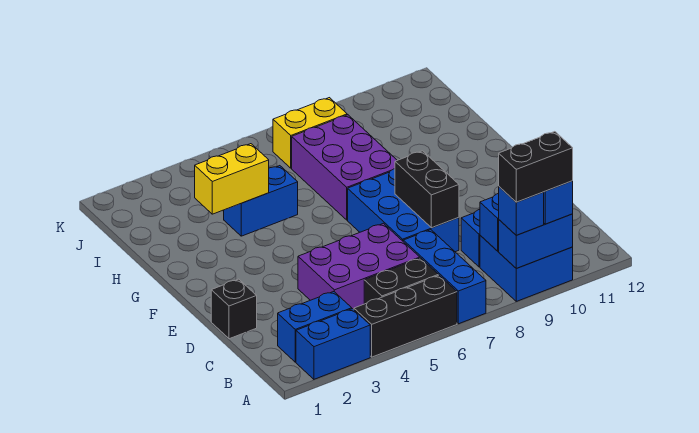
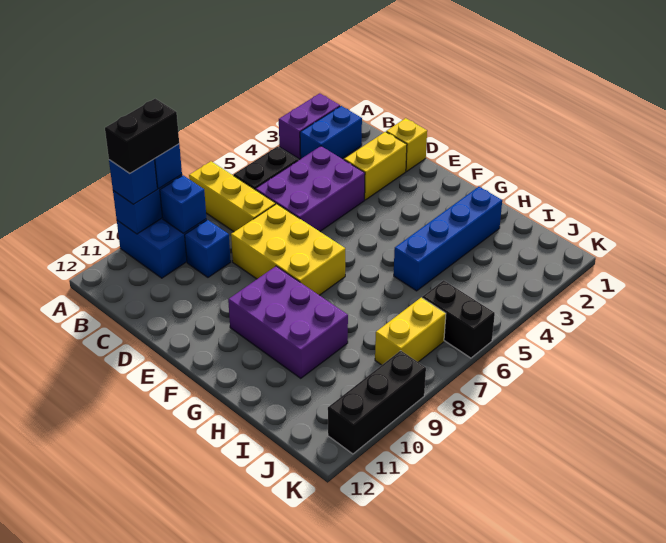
blue 1x2 brick [296,309,370,379] -> purple 1x2 brick [279,93,340,159]
black 1x3 brick [354,275,457,357] -> black 1x3 brick moved to [328,351,426,454]
blue 1x3 brick [403,230,486,324] -> yellow 1x3 brick [189,161,276,232]
black 1x1 brick [211,279,257,339] -> yellow 1x1 brick [386,118,427,171]
blue 2x3 brick [348,169,459,252] -> yellow 2x3 brick [231,204,345,295]
black 1x2 brick [395,151,459,228] -> black 1x2 brick moved to [422,280,495,358]
purple 2x3 brick [292,115,397,220] -> purple 2x3 brick moved to [228,266,348,378]
yellow 1x2 brick [195,144,269,214] -> yellow 1x2 brick moved to [344,132,407,200]
blue 1x2 brick [224,166,298,236] -> blue 1x4 brick [394,187,502,291]

